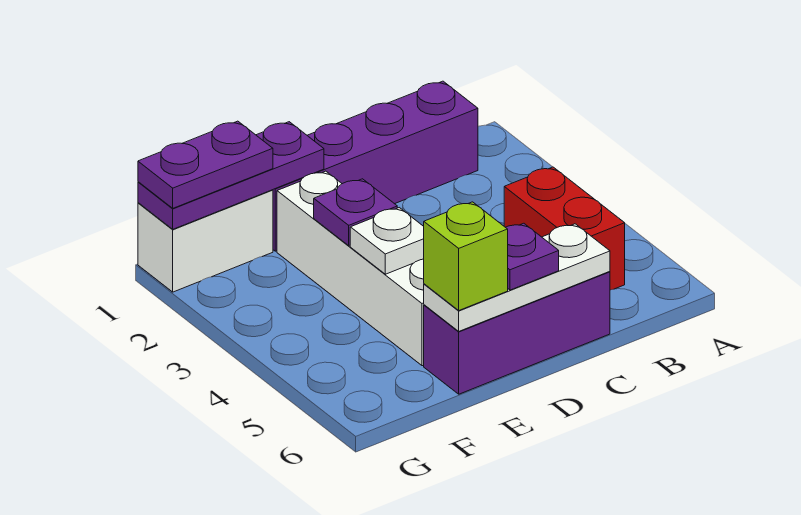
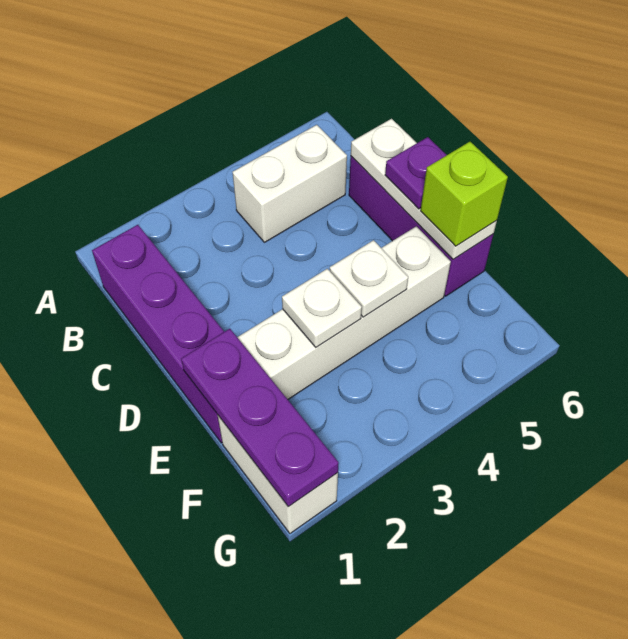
red 1x2 brick [504,167,625,290] -> white 1x2 brick [233,125,347,242]
purple 1x1 plate [314,179,397,245] -> white 1x1 plate [282,269,362,347]
purple 1x2 plate [138,121,273,208] -> none

